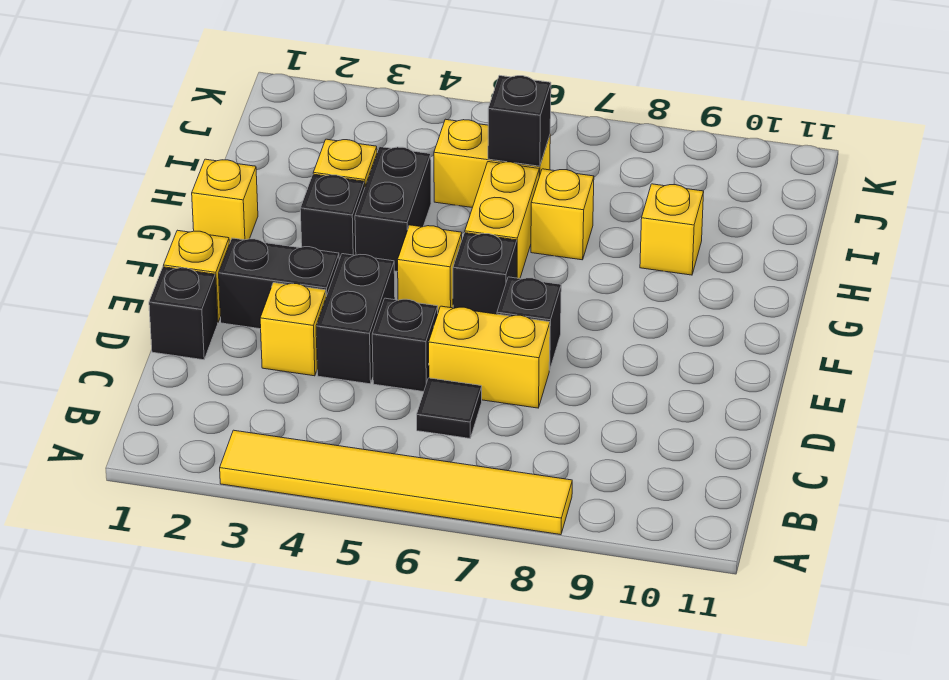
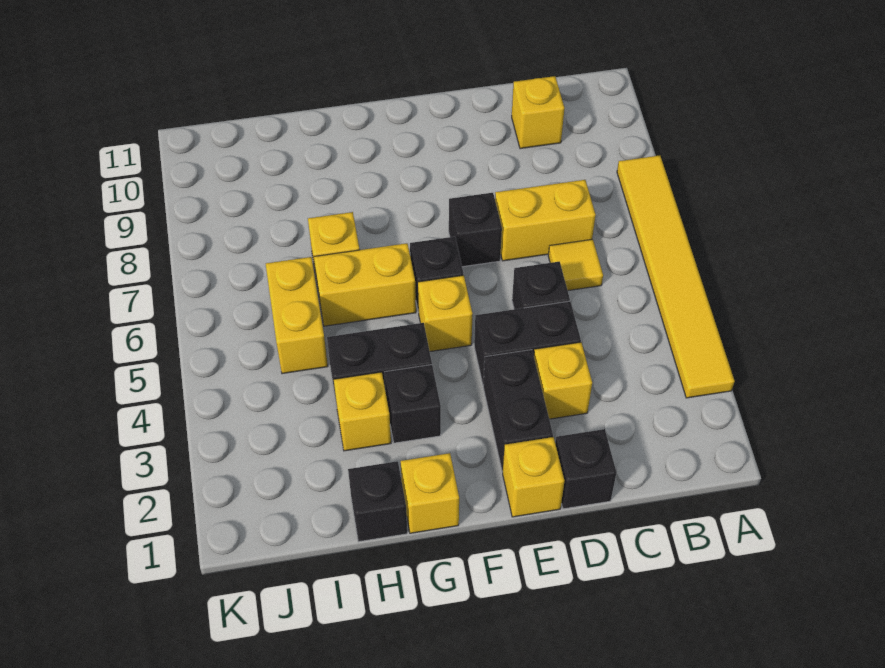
black 1x1 tile [417,378,482,438] -> yellow 1x1 tile [548,239,603,291]
yellow 1x2 brick [429,306,550,408] -> yellow 1x2 brick turned to [495,180,596,261]
yellow 1x1 brick [640,184,704,275] -> yellow 1x1 brick moved to [512,76,565,149]
black 1x1 brick [488,75,551,166] -> black 1x1 brick moved to [348,461,407,542]

